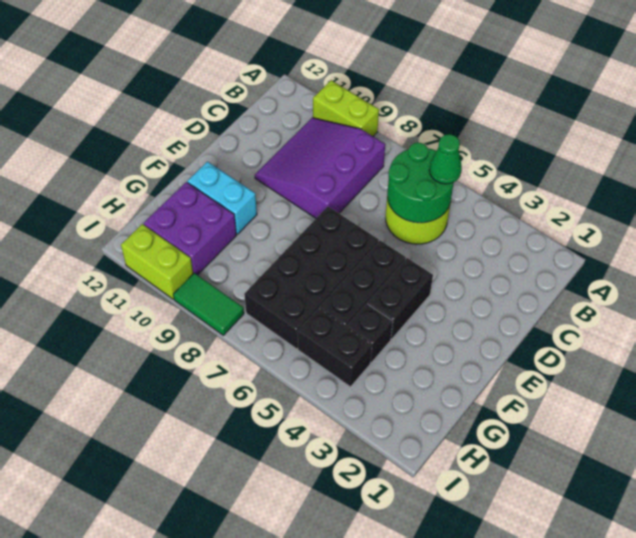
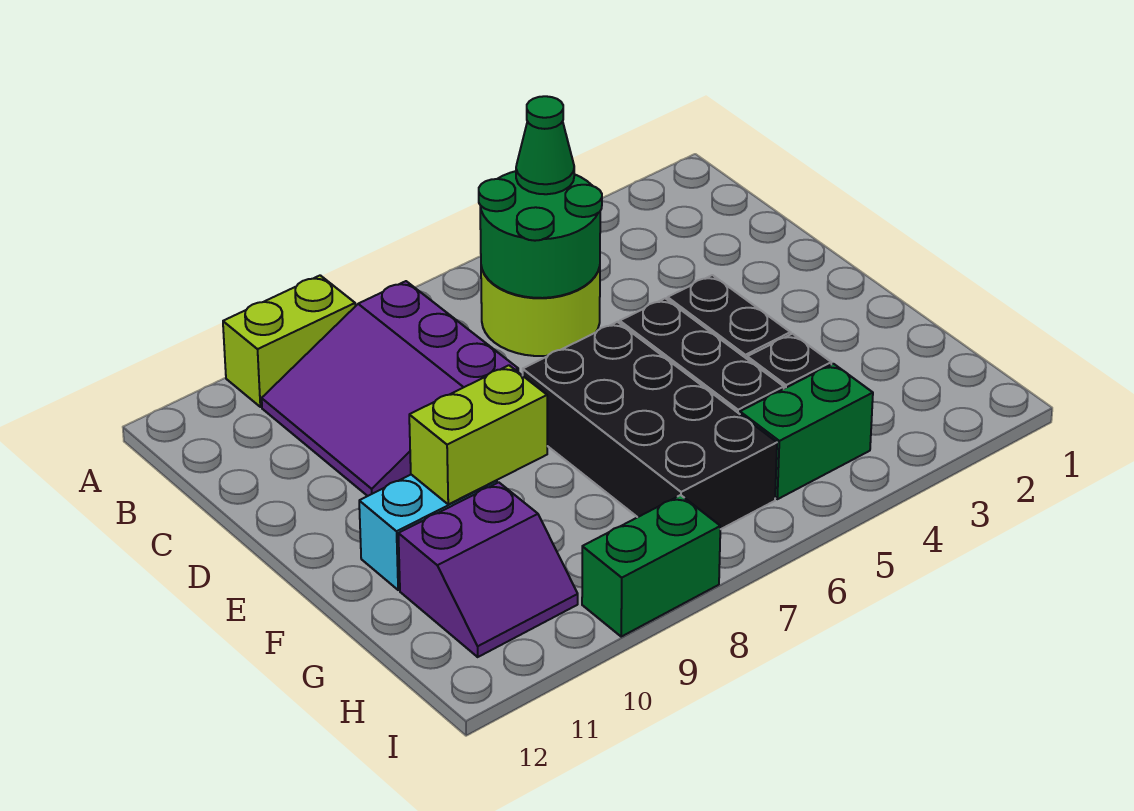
purple 2x2 brick [144,182,236,275] -> purple 2x2 slope [398,482,578,657]
black 1x2 brick [298,308,372,387] -> green 1x2 brick [740,364,873,499]
green 1x2 tile [173,273,244,335] -> green 1x2 brick [582,495,720,637]
lime 1x2 brick [121,224,193,299] -> lime 1x2 brick moved to [409,365,547,504]

